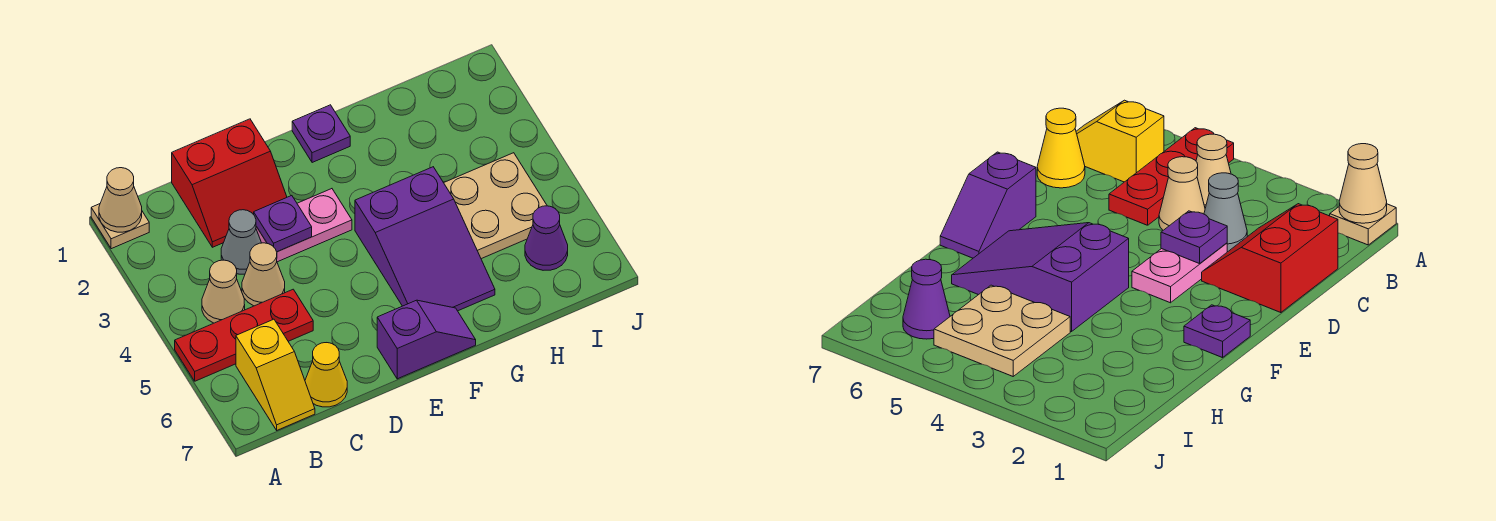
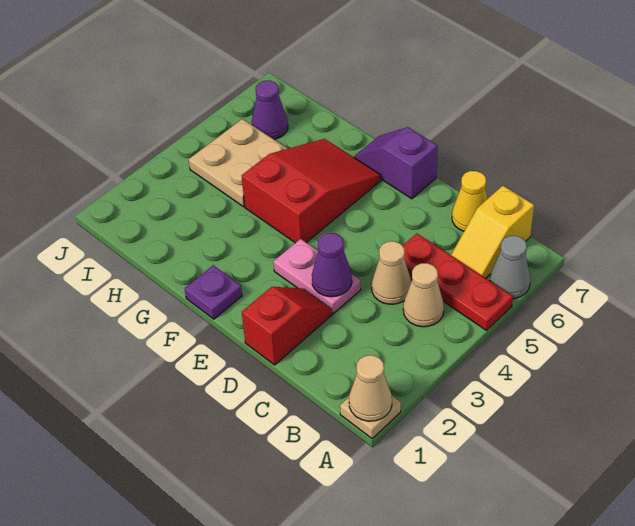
yellow 1x2 slope [236,319,315,430] -> yellow 1x2 slope turned to [451,186,534,278]
red 2x2 slope [172,119,287,247] -> red 1x2 slope [242,287,332,365]
grey 1x1 cone [221,210,261,274] -> grey 1x1 cone moved to [490,236,530,299]
purple 1x1 plate [254,196,312,252] -> purple 1x1 cone [312,233,352,297]
purple 2x3 slope [355,167,495,311] -> red 2x3 slope [242,139,381,243]

